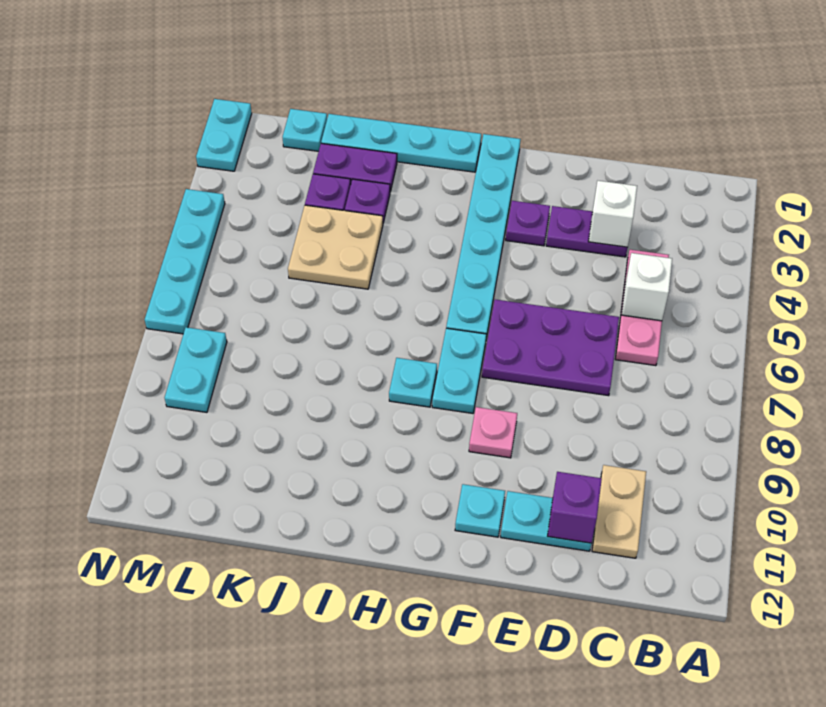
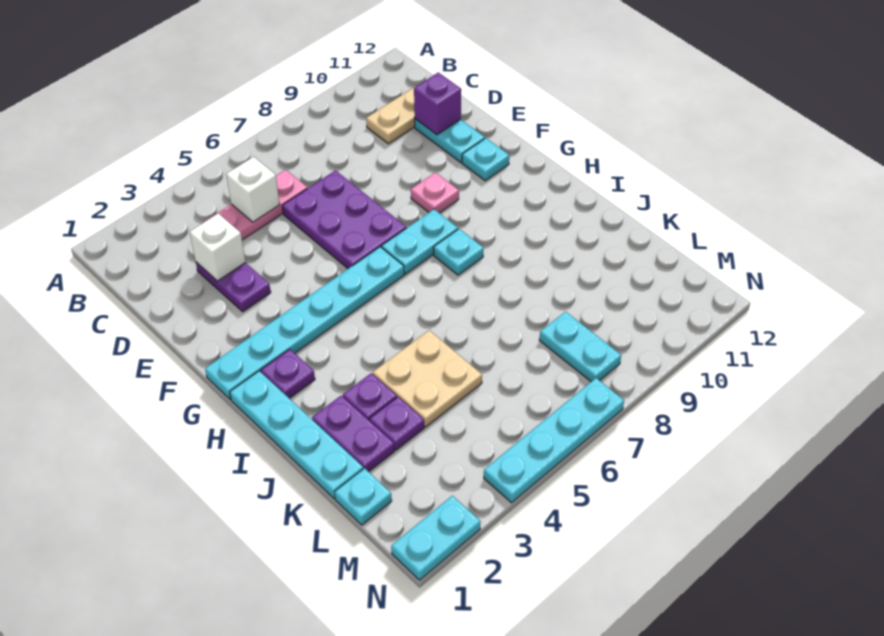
purple 1x1 plate [506,201,550,246] -> purple 1x1 plate moved to [261,349,315,398]
cyan 1x2 plate [165,327,227,412] -> cyan 1x2 plate turned to [539,312,621,382]

